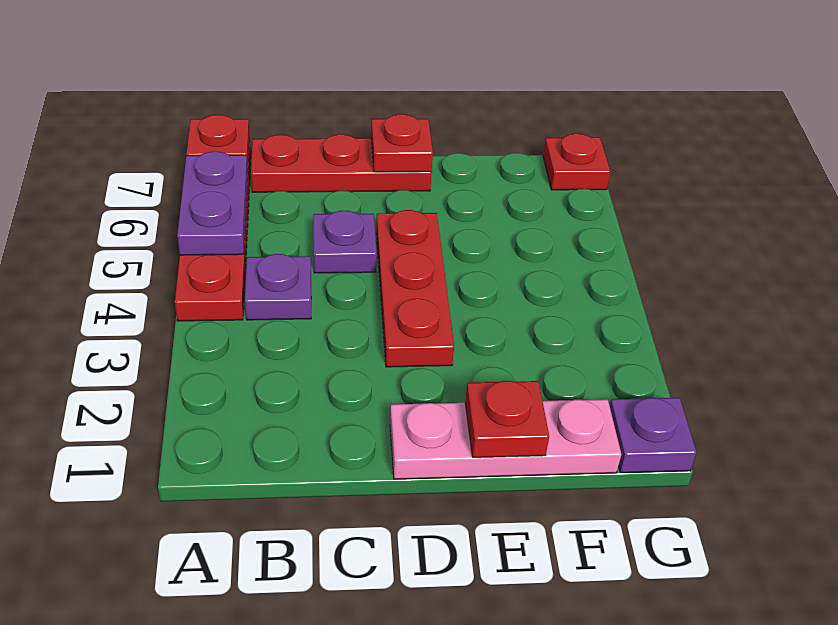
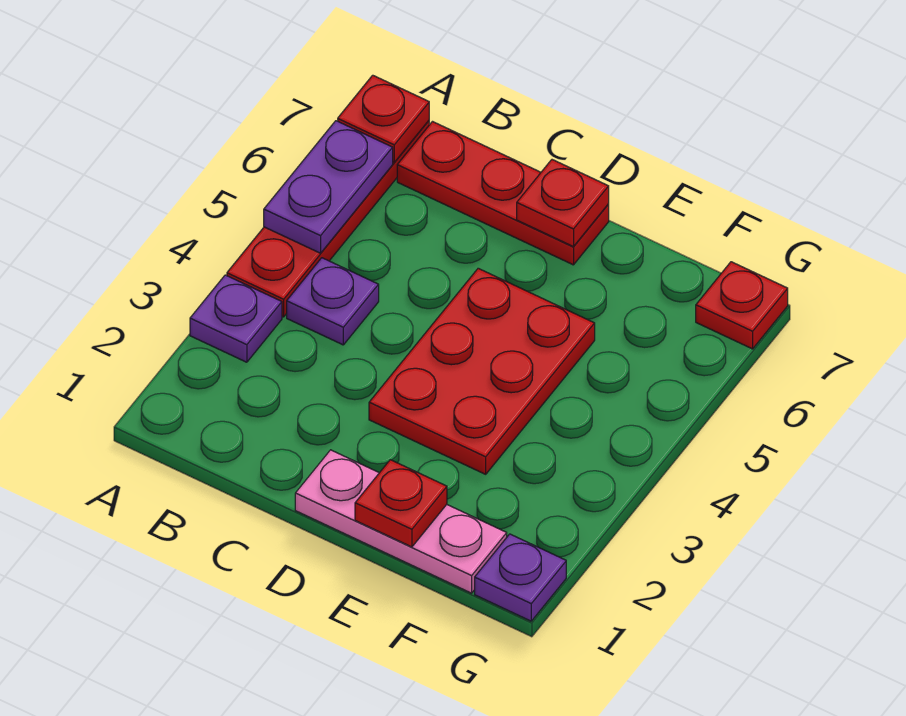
purple 1x1 plate [313,211,377,273] -> purple 1x1 plate moved to [190,275,282,362]
red 1x3 plate [376,210,454,367] -> red 2x3 plate [369,268,595,474]

